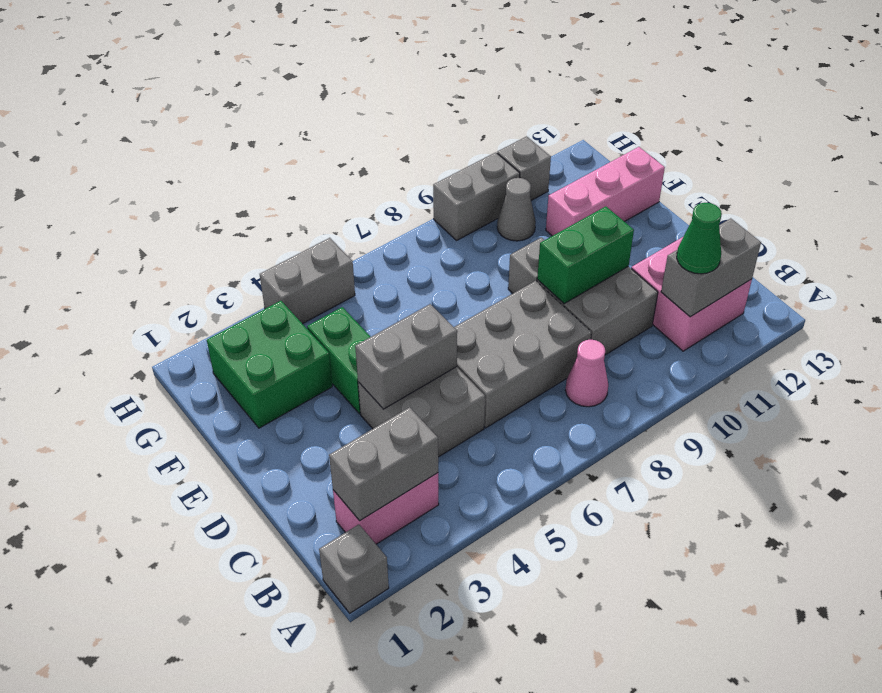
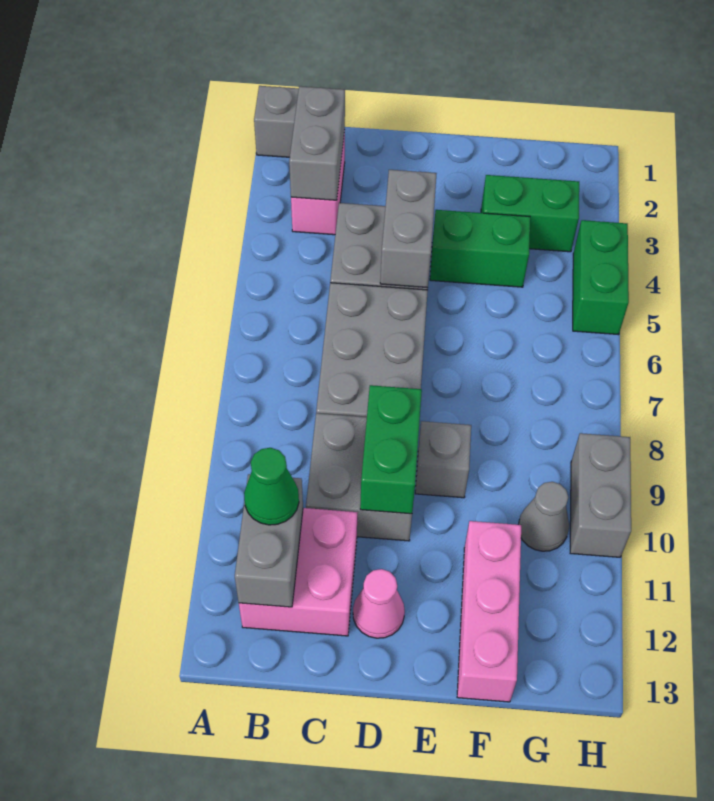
pink 1x1 cone [565,340,608,407] -> pink 1x1 cone moved to [353,569,405,638]
green 2x2 brick [207,301,332,428] -> green 1x2 brick [481,175,579,252]
grey 1x2 brick [260,238,355,324] -> green 1x2 brick [573,220,629,335]
grey 1x1 brick [497,136,551,200] -> none

